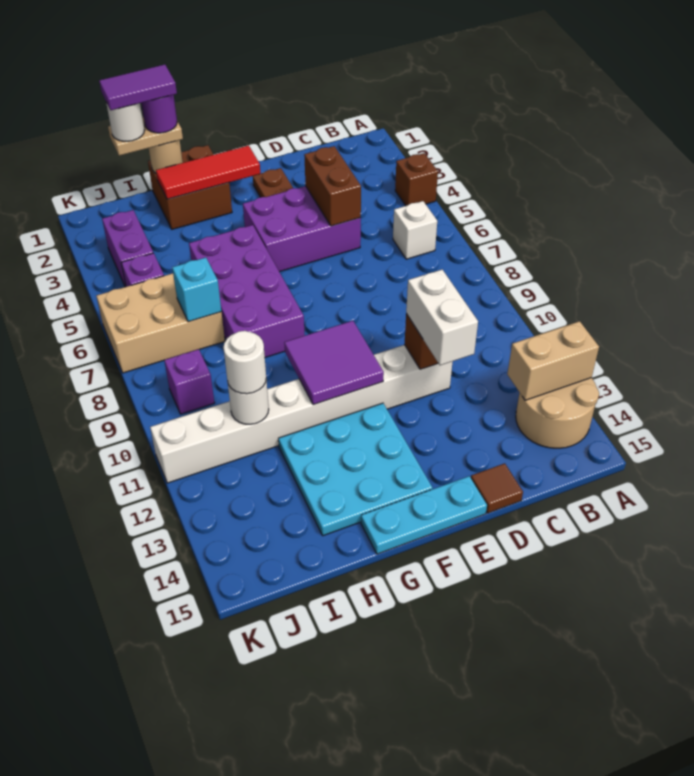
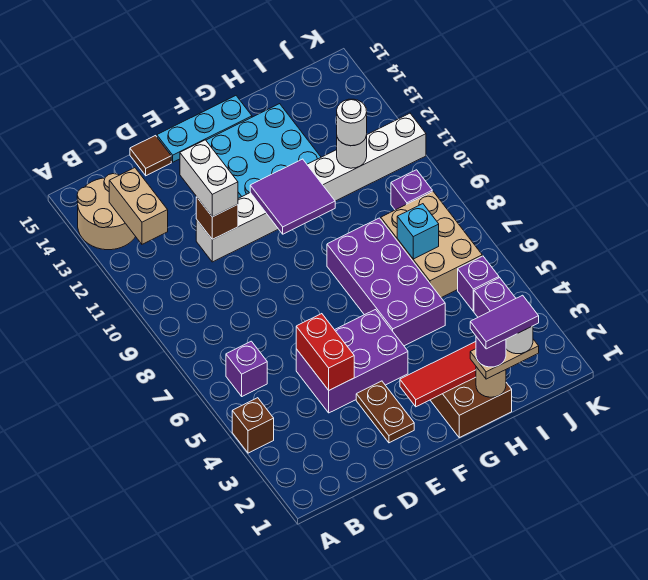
tan 1x2 brick [507,321,599,400] -> tan 1x2 brick turned to [109,168,168,244]
white 1x1 brick [393,201,437,259] -> purple 1x1 brick [226,341,267,396]
brown 1x2 brick [304,146,361,226] -> red 1x2 brick [296,314,354,390]
tan 2x3 brick [97,273,225,373] -> tan 2x3 brick turned to [381,191,482,298]

